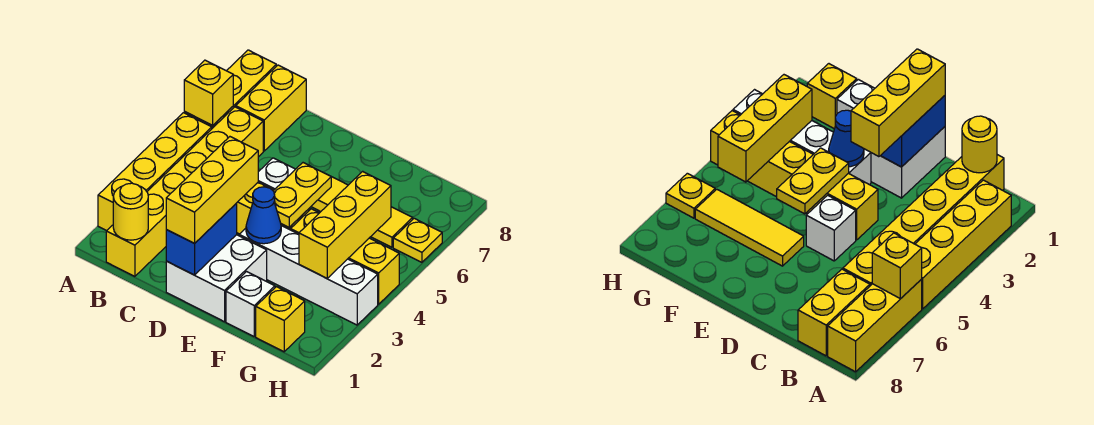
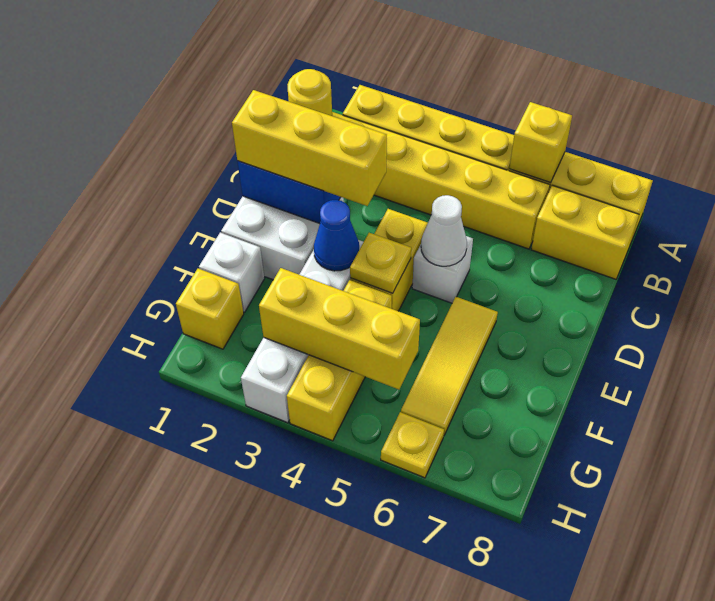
none -> white 1x1 cone [421,195,467,266]
yellow 1x2 plate [274,163,331,227] -> yellow 1x1 plate [350,233,411,293]

